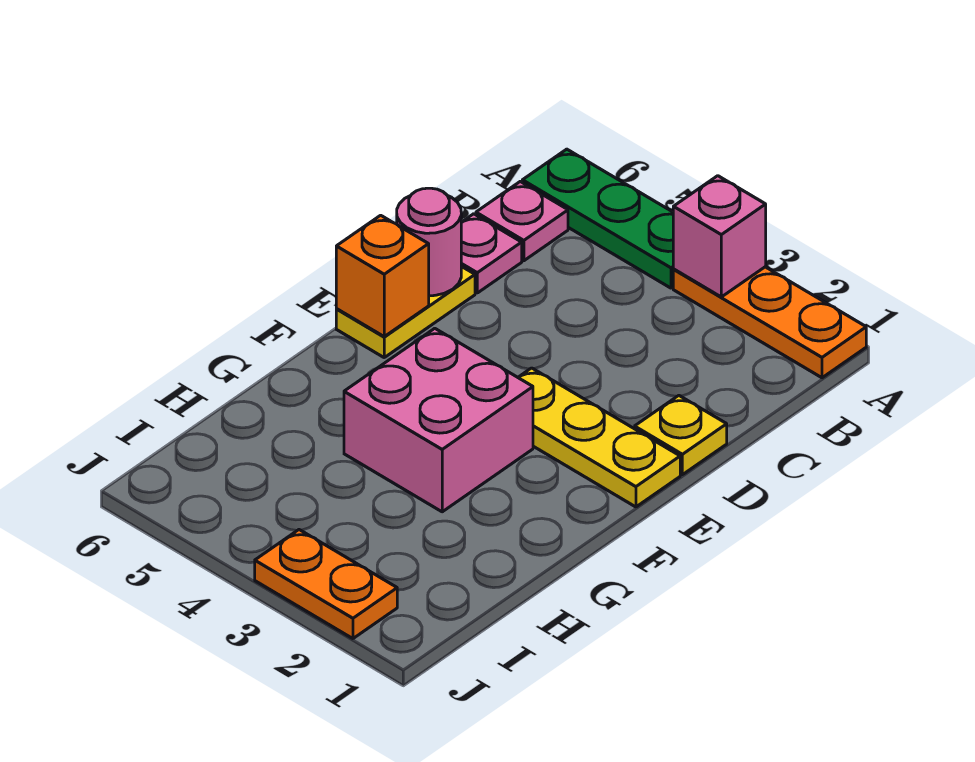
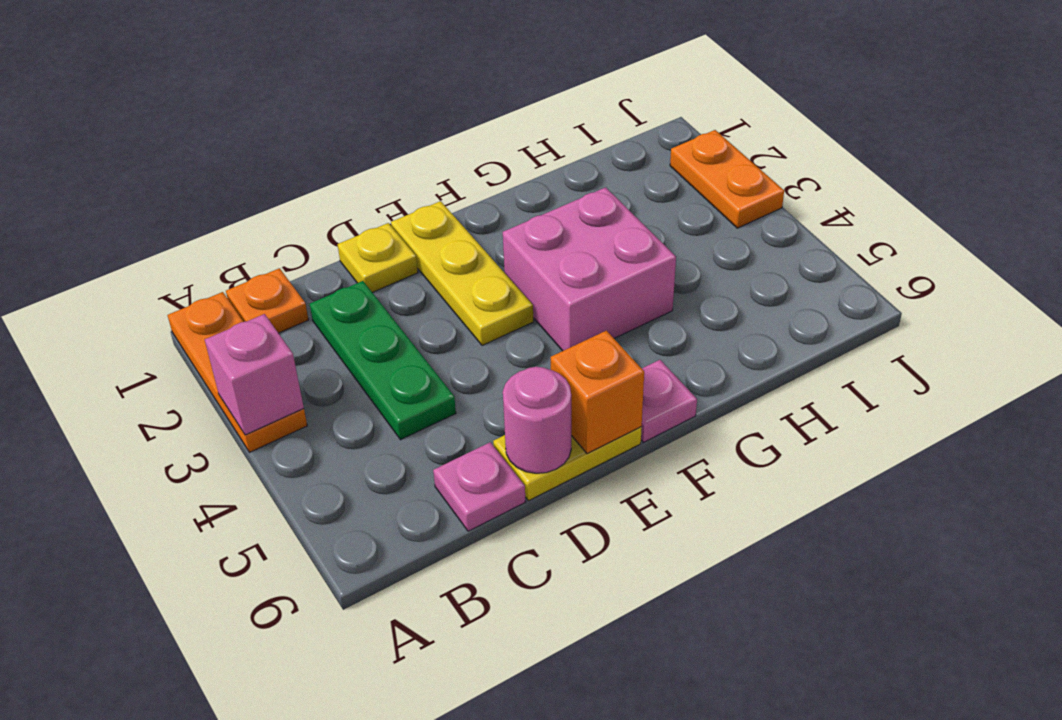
green 1x3 plate [522,149,674,288] -> green 1x3 plate moved to [310,281,456,440]
none -> orange 1x1 plate [226,268,309,333]
pink 1x1 plate [476,182,568,261] -> pink 1x1 plate moved to [641,360,697,442]

